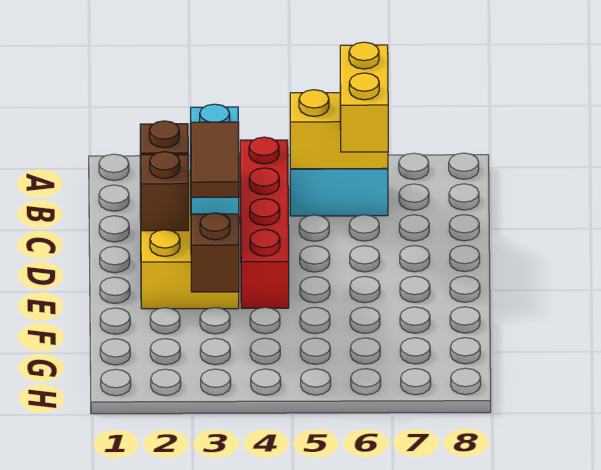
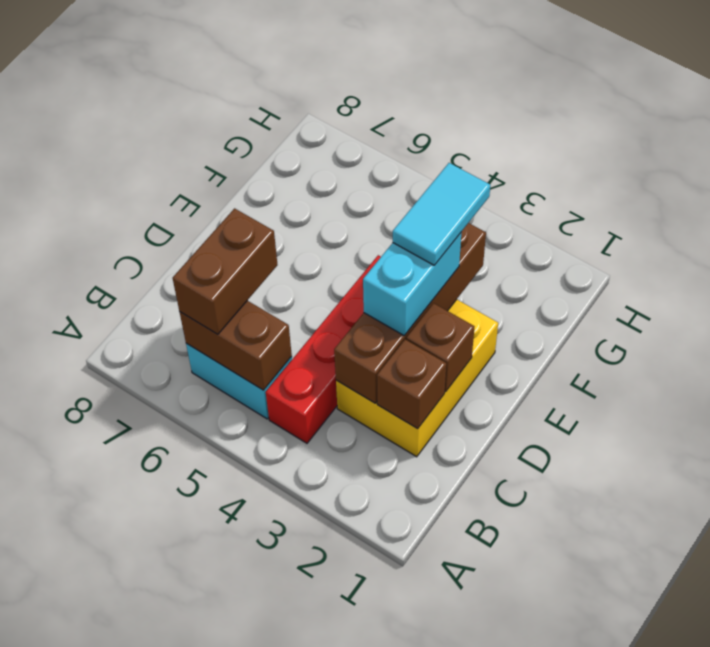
yellow 1x2 brick [290,90,388,169] -> brown 1x2 brick [180,301,292,390]
yellow 1x2 brick [340,42,388,152] -> brown 1x2 brick [173,208,277,334]
brown 1x2 tile [191,122,239,198] -> cyan 1x2 tile [393,163,490,265]

